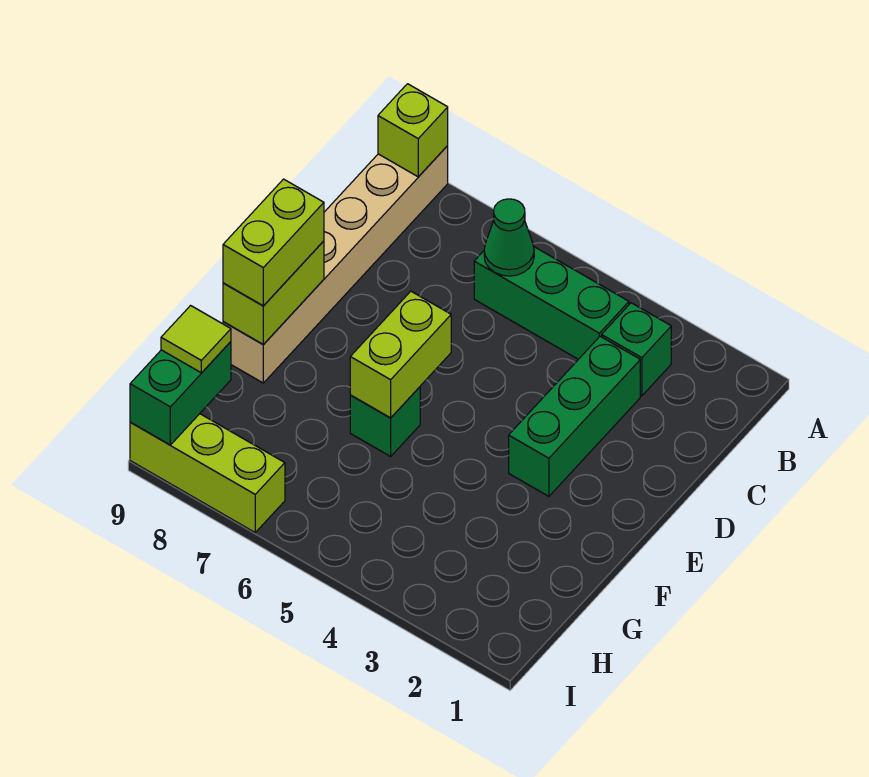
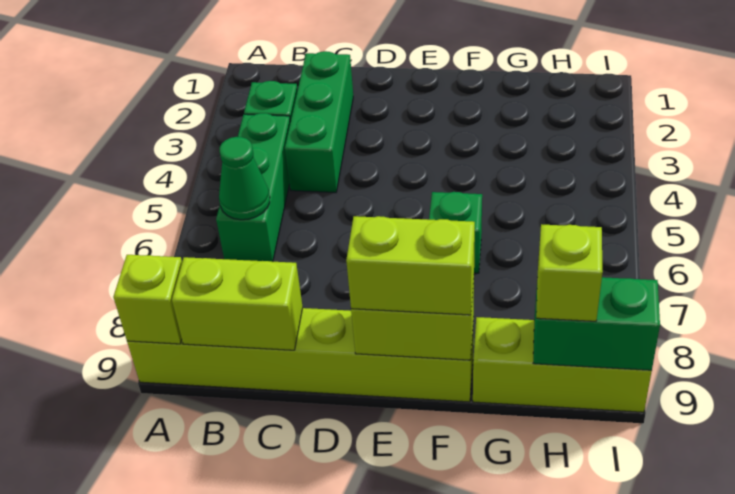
tan 1x6 brick [223,145,448,383] -> lime 1x6 brick [127,308,474,402]
green 1x3 brick [509,336,640,496] -> green 1x3 brick turned to [285,51,353,193]
lime 1x2 brick [350,291,451,418] -> lime 1x2 brick moved to [172,257,303,350]
lime 1x1 tile [161,306,231,373] -> lime 1x1 brick [536,224,603,321]
lime 1x3 brick [130,414,285,532] -> lime 1x3 brick turned to [473,317,652,412]

